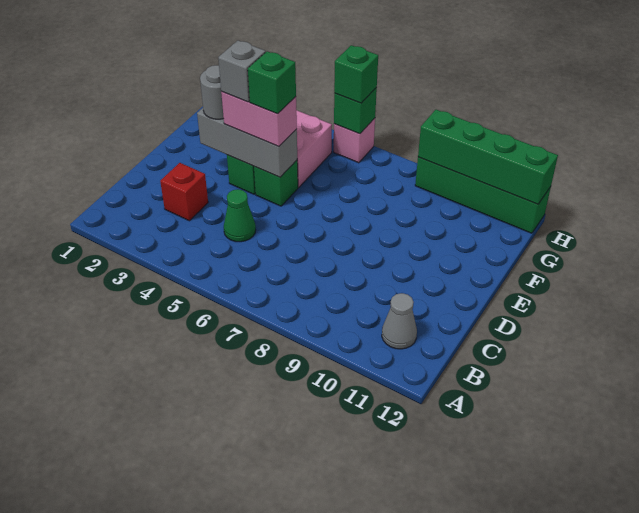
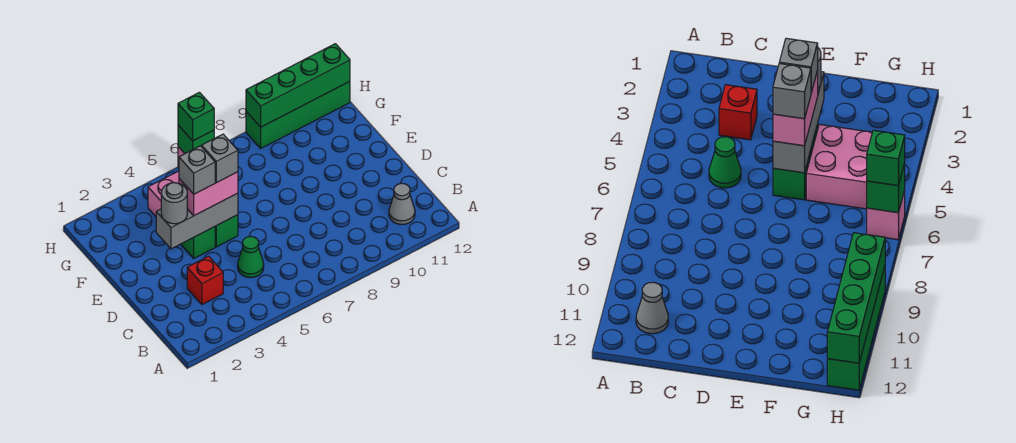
green 1x1 brick [248,51,296,114] -> grey 1x1 brick [202,134,238,183]

